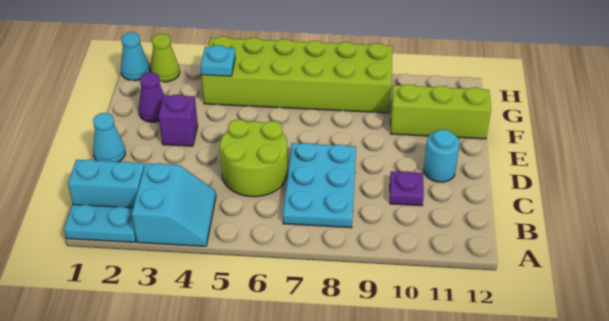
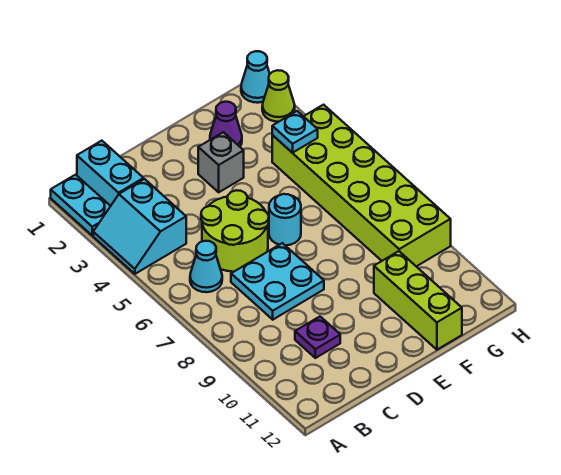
cyan 2x2 slope [132,163,216,246] -> cyan 2x2 slope turned to [93,179,186,274]
cyan 2x3 plate [283,143,356,228] -> cyan 2x2 plate [231,243,324,320]
cyan 1x1 cone [93,113,125,162] -> cyan 1x1 cone moved to [190,241,222,292]
cyan 1x1 round brick [424,130,460,182] -> cyan 1x1 round brick moved to [269,194,301,245]
purple 1x1 brick [158,94,198,146] -> grey 1x1 brick [198,132,244,192]

